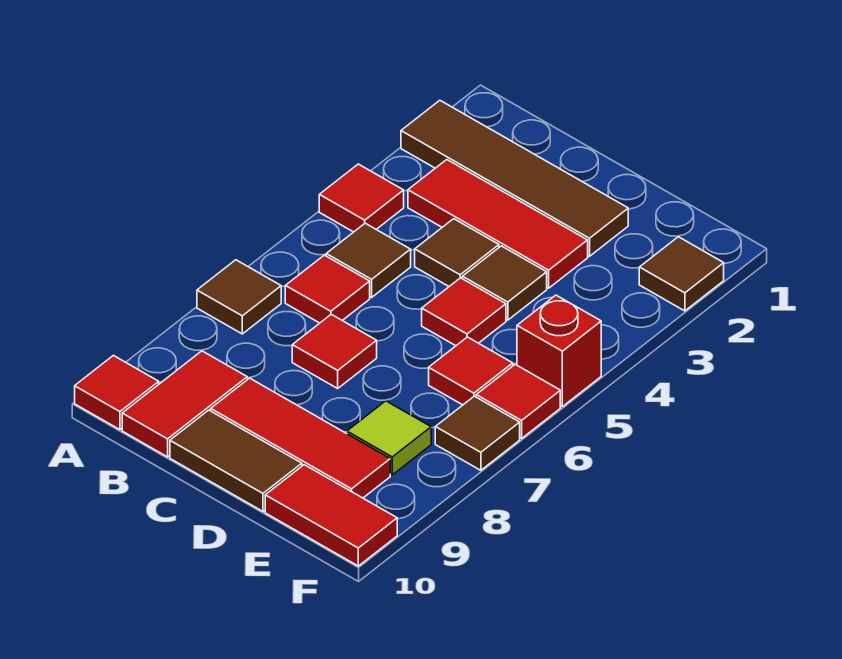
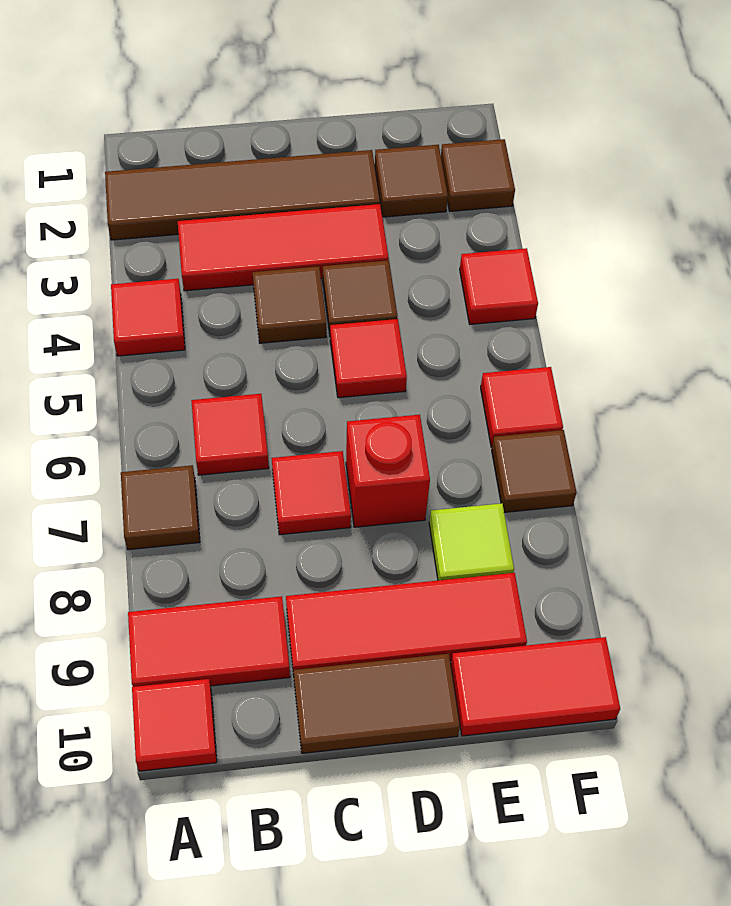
brown 1x1 tile [326,223,411,297] -> brown 1x1 tile moved to [375,145,448,217]
red 1x2 tile [122,351,247,457] -> red 1x2 tile turned to [128,596,290,687]
red 1x1 tile [429,337,513,405] -> red 1x1 tile moved to [460,248,538,324]
red 1x1 brick [517,295,601,407] -> red 1x1 brick moved to [346,415,430,527]

